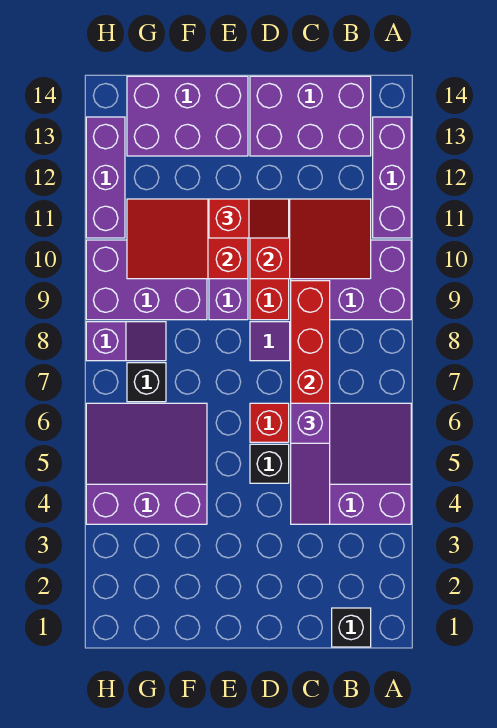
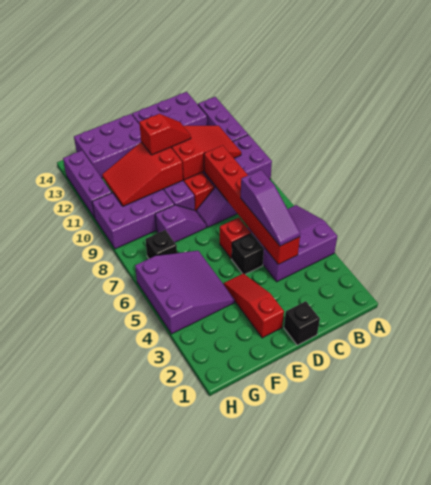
black 1x1 brick [332,608,371,647] -> black 1x1 brick moved to [284,301,320,345]
none -> red 1x3 slope [224,273,284,338]
purple 3x3 slope [86,403,207,524] -> purple 3x3 slope turned to [135,251,235,334]
purple 1x2 slope [86,322,166,361] -> purple 1x2 slope moved to [155,205,206,242]

